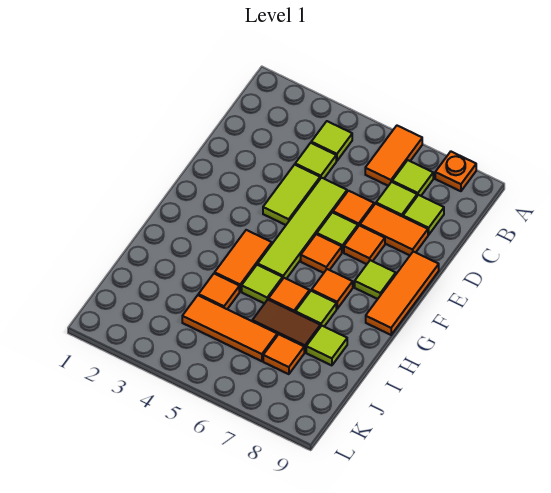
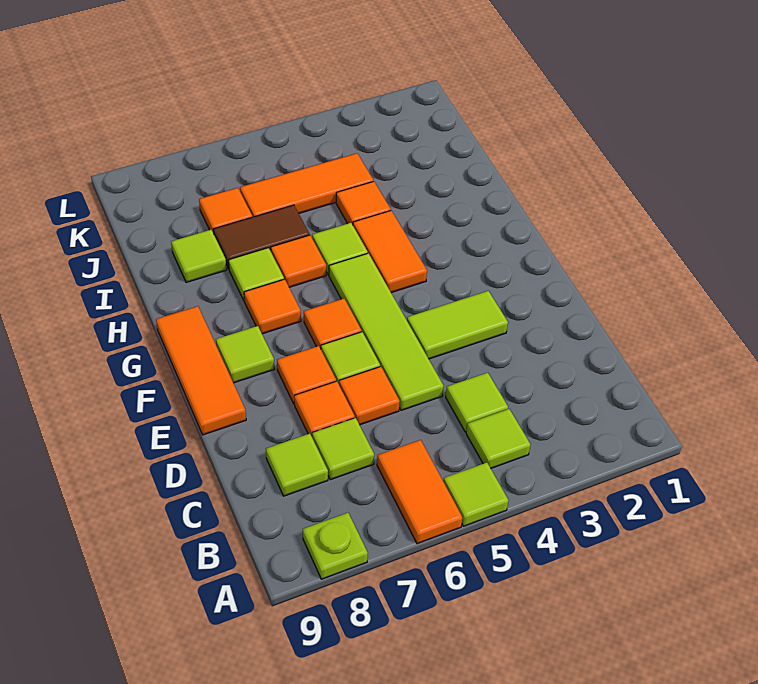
orange 1x1 plate [435,152,476,191] -> lime 1x1 plate [303,513,368,579]
lime 1x1 tile [392,160,433,196] -> lime 1x1 tile moved to [444,462,509,526]
lime 1x2 tile [263,165,320,225] -> lime 1x2 tile turned to [407,291,508,359]
orange 1x2 tile [360,204,428,255] -> orange 1x1 tile [294,381,355,436]

